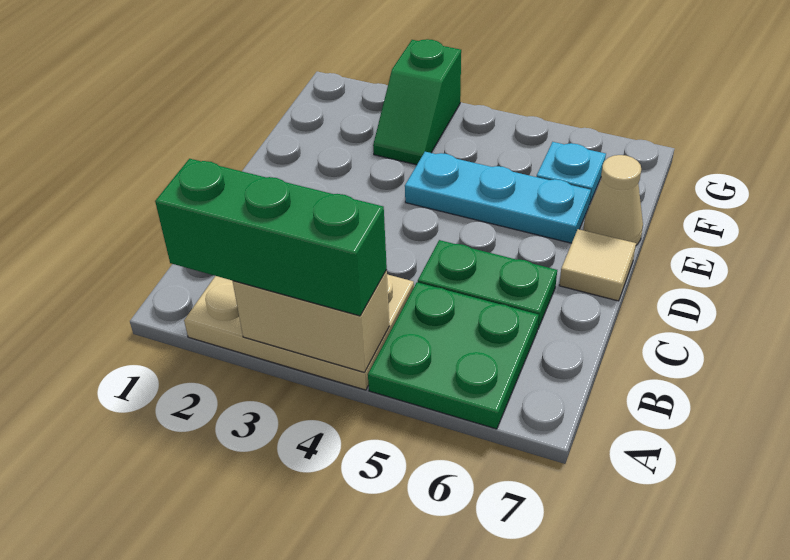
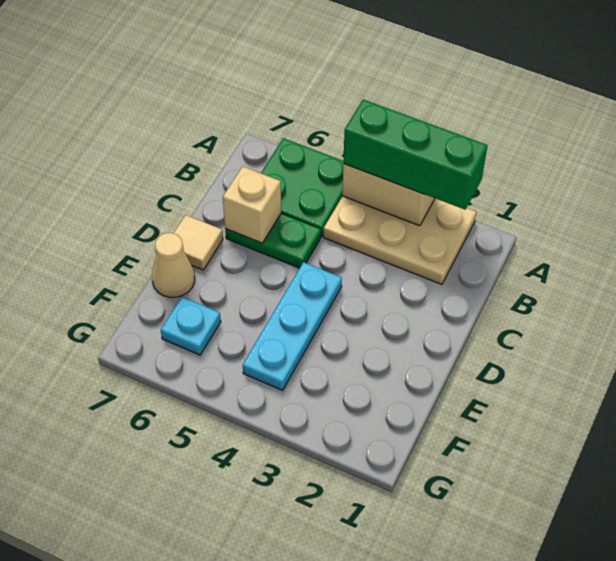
none -> tan 1x1 brick [223,166,281,243]
cyan 1x3 plate [405,152,591,243] -> cyan 1x3 plate turned to [243,262,342,390]
green 1x2 slope [373,39,461,165] -> none

